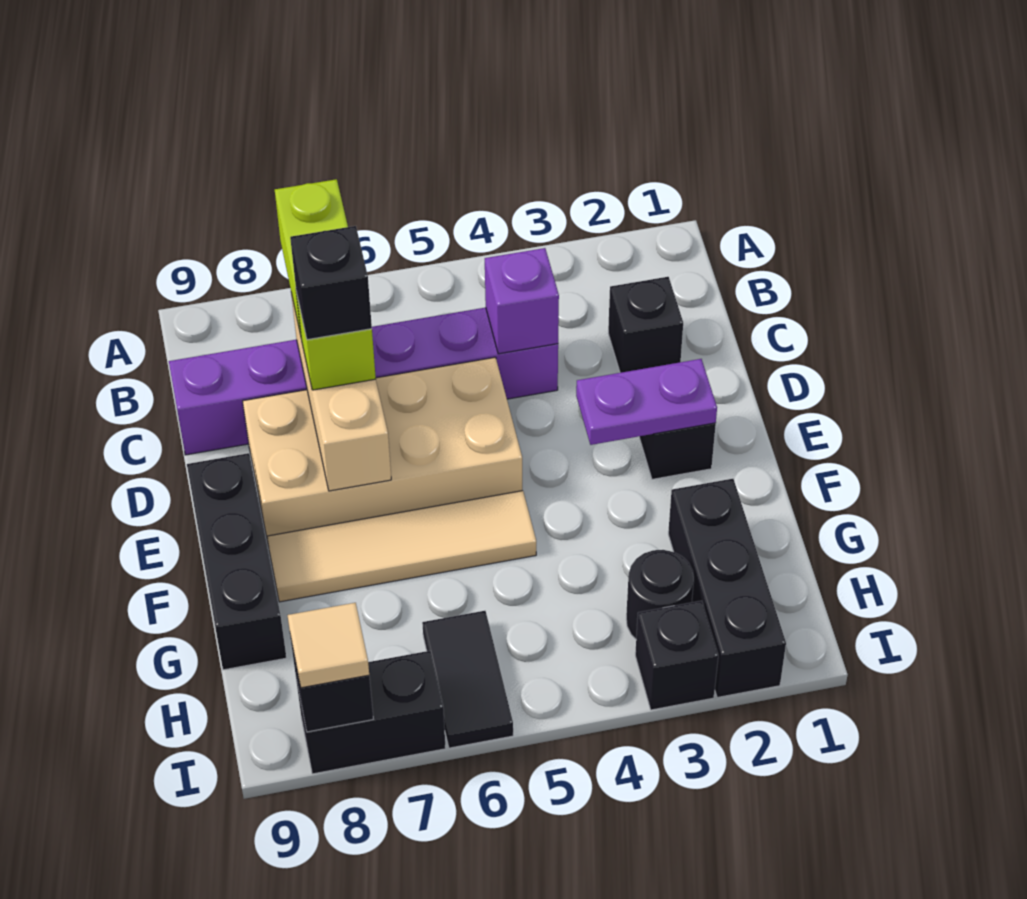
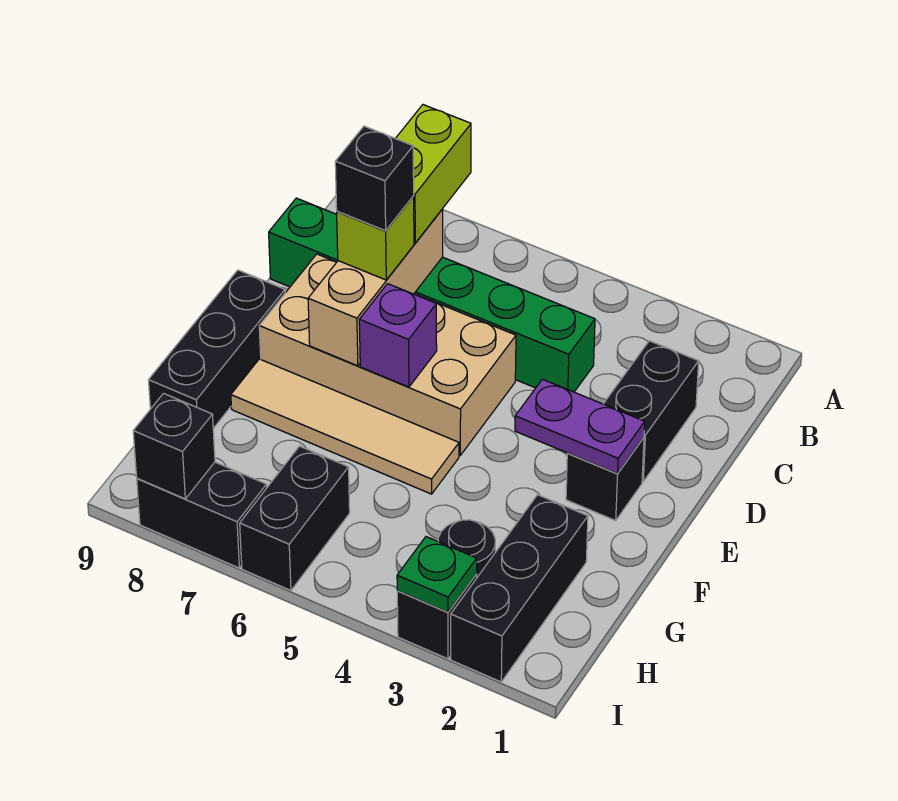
black 1x1 brick [608,277,683,373] -> black 1x2 brick [604,341,699,482]
purple 1x6 brick [169,308,558,455] -> green 1x6 brick [269,198,595,392]
purple 1x1 brick [485,248,559,354] -> purple 1x1 brick moved to [359,284,437,387]
black 1x2 tile [422,611,513,748] -> black 1x2 brick [240,446,350,590]
none -> green 1x1 plate [397,537,477,612]
tan 1x1 tile [288,603,369,688] -> none

